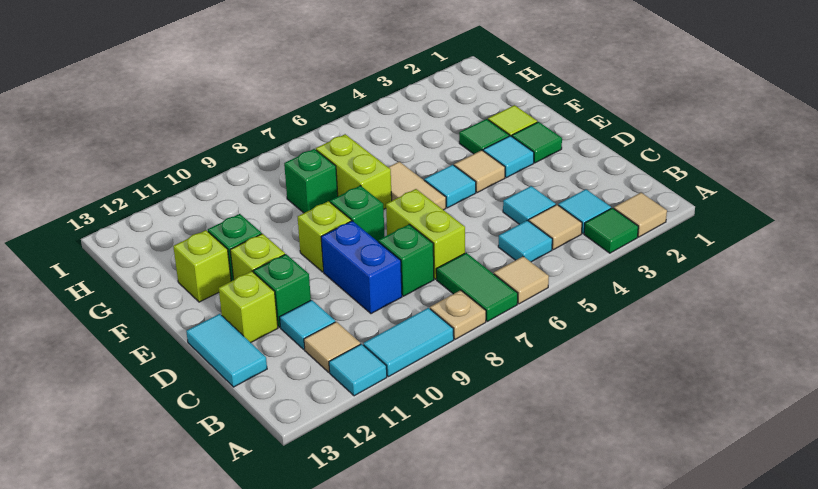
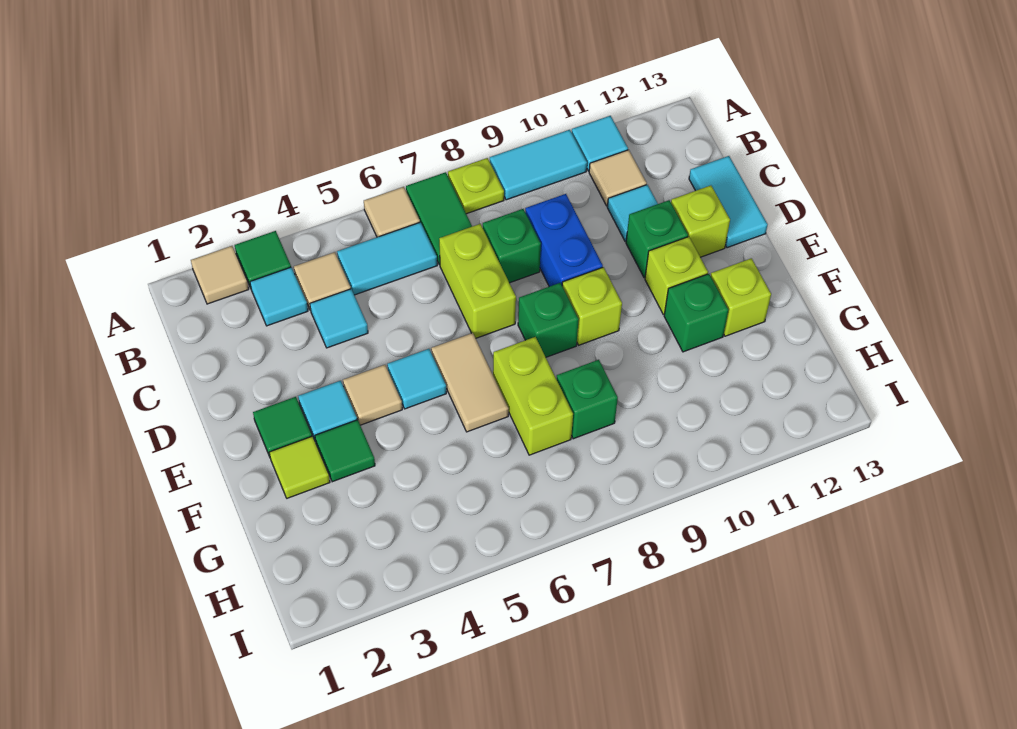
tan 1x1 plate [430,290,486,339] -> lime 1x1 plate [448,158,504,214]
cyan 1x1 tile [498,220,552,262] -> cyan 1x2 tile [337,222,437,295]

